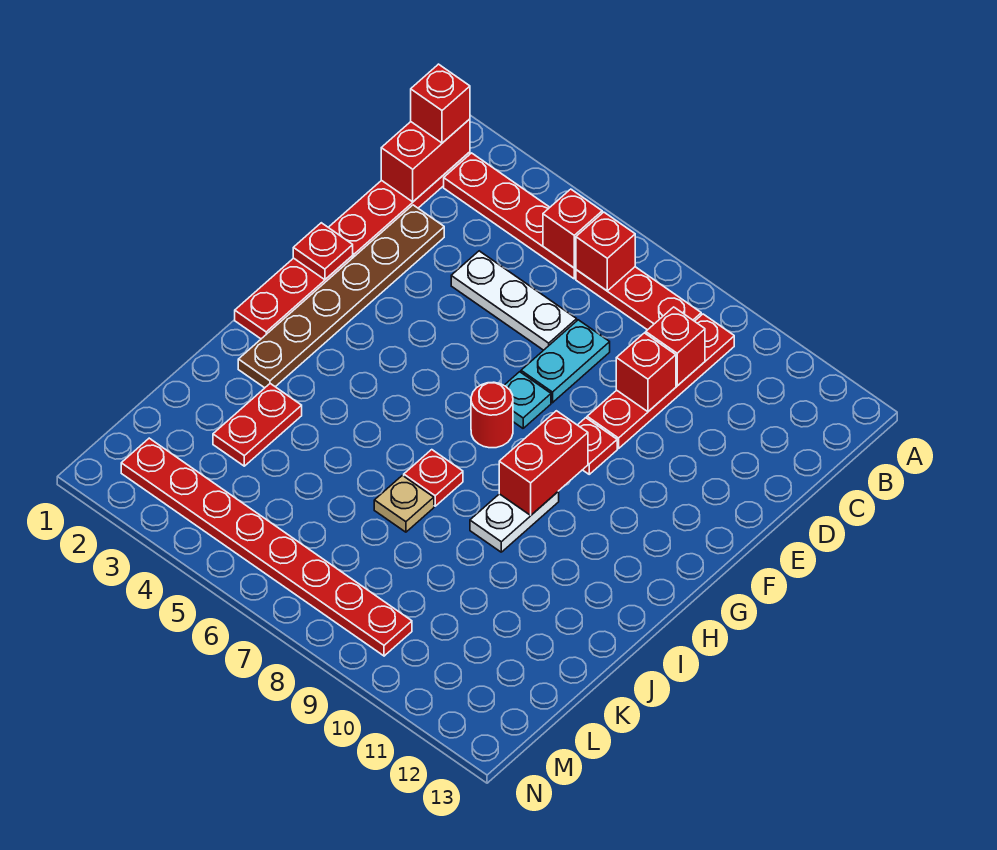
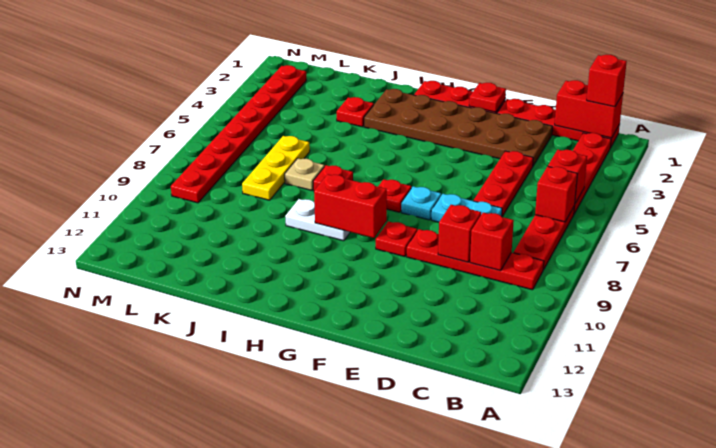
brown 1x6 plate [238,205,444,388] -> brown 2x6 plate [364,89,553,166]
white 1x3 plate [451,251,577,350] -> red 1x3 plate [473,151,533,217]
red 1x1 round brick [471,382,513,448] -> red 1x1 plate [378,179,411,212]
red 1x2 plate [213,384,302,466] -> red 1x1 plate [337,97,374,127]
none -> yellow 1x3 plate [242,136,310,200]

